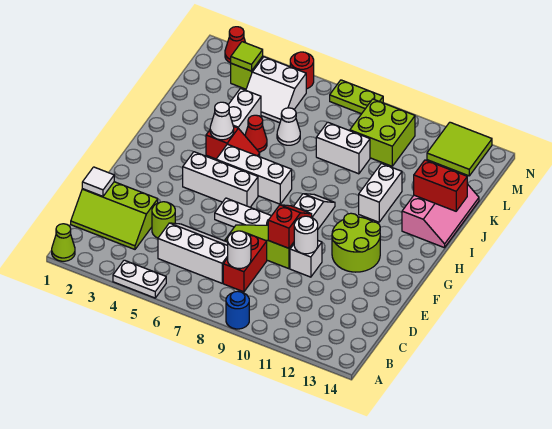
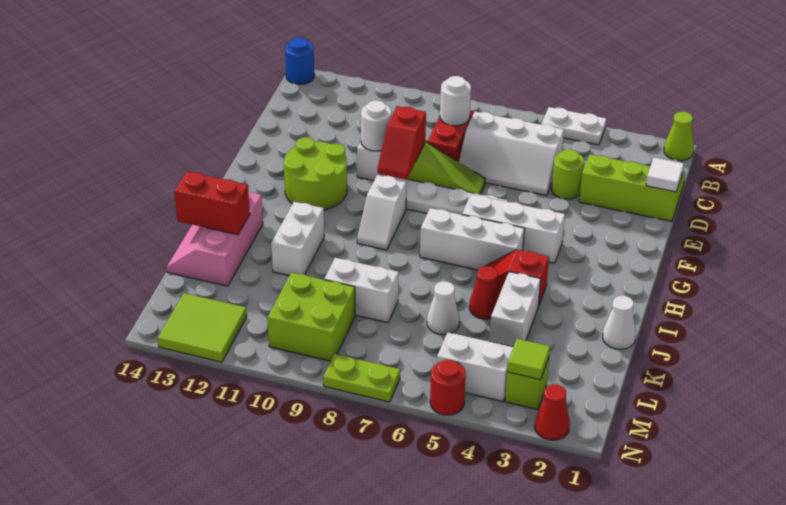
blue 1x1 round brick [226,291,249,329] -> blue 1x1 round brick moved to [285,37,314,85]
white 1x1 cone [210,102,234,140] -> white 1x1 cone moved to [602,296,636,349]

